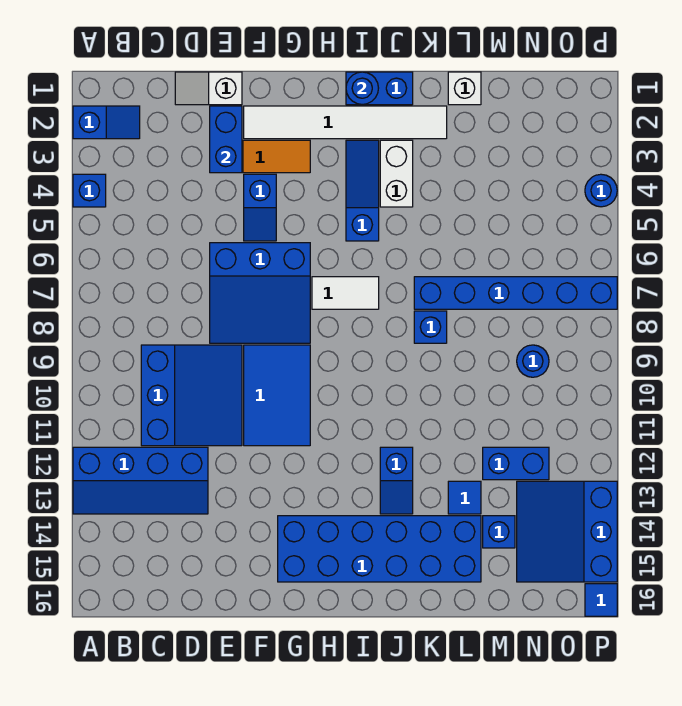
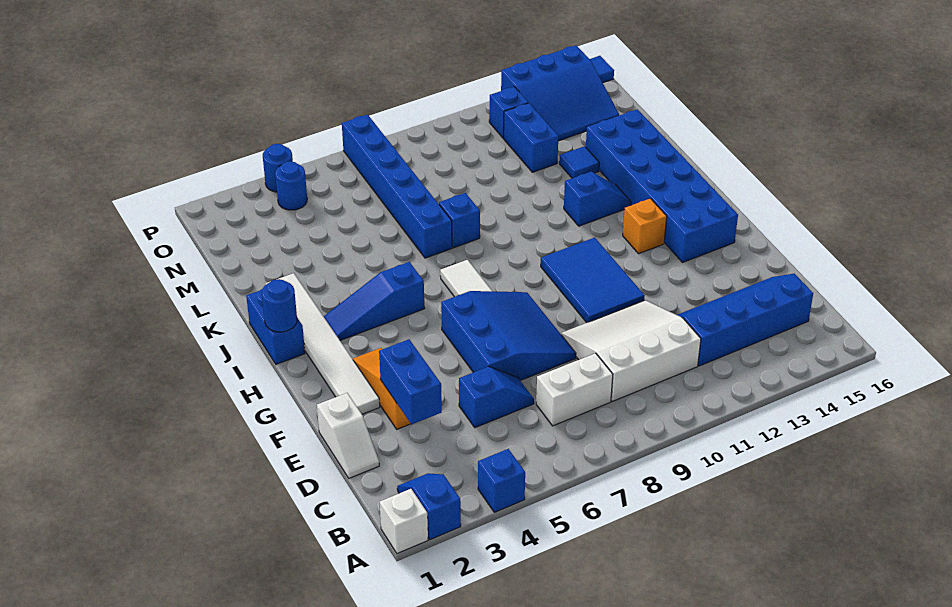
blue 2x4 slope [73,447,208,514] -> blue 2x4 slope turned to [678,274,813,366]
blue 3x3 slope [141,345,242,446] -> white 3x3 slope [561,300,701,401]
blue 1x2 brick [210,106,242,173] -> blue 1x2 brick turned to [379,339,442,424]
blue 1x2 slope [244,174,276,241] -> blue 1x2 slope moved to [459,367,534,428]
blue 2x3 tile [244,345,310,446] -> blue 2x3 tile turned to [541,238,645,323]
none -> orange 1x1 brick [623,198,667,254]
white 1x2 brick [380,140,413,207] -> white 1x2 brick moved to [536,353,613,426]
white 1x1 brick [448,72,481,105] -> white 1x1 brick moved to [380,489,428,553]
blue 1x1 brick [483,516,515,548] -> blue 1x1 brick moved to [489,87,528,138]
blue 1x1 round brick [517,345,549,377] -> blue 1x1 round brick moved to [275,161,307,210]

